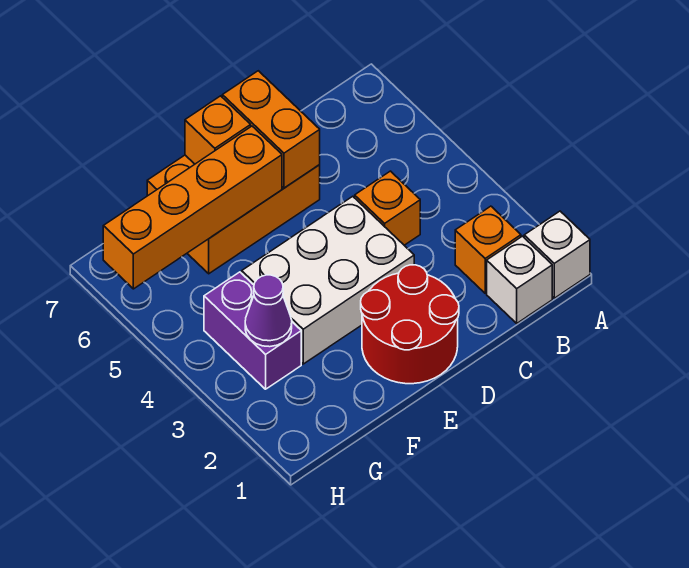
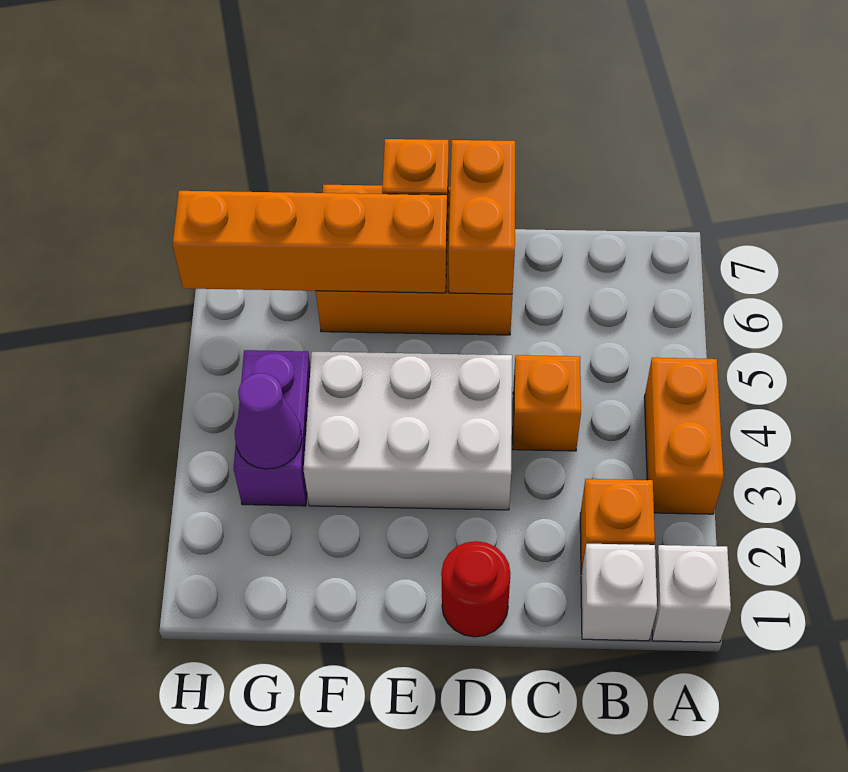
none -> orange 1x2 brick [644,358,724,514]
red 2x2 round brick [361,265,459,384] -> red 1x1 round brick [441,541,511,637]

